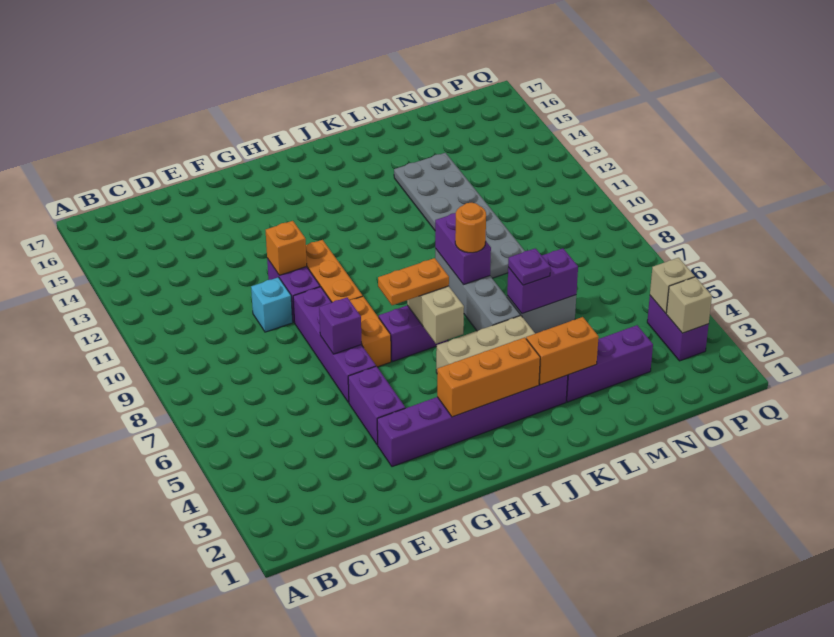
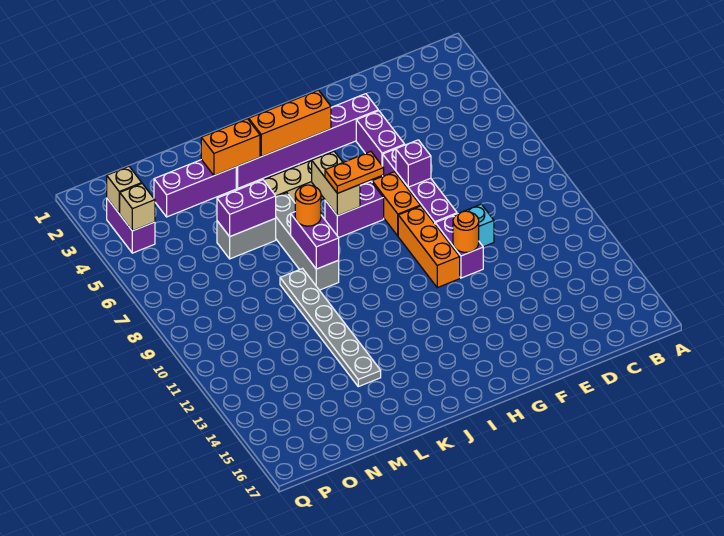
orange 1x1 brick [266,221,307,275] -> orange 1x1 round brick [453,211,479,252]
purple 1x1 plate [508,248,550,285] -> none
grey 2x6 plate [394,153,524,278] -> grey 1x6 plate [280,269,381,387]

